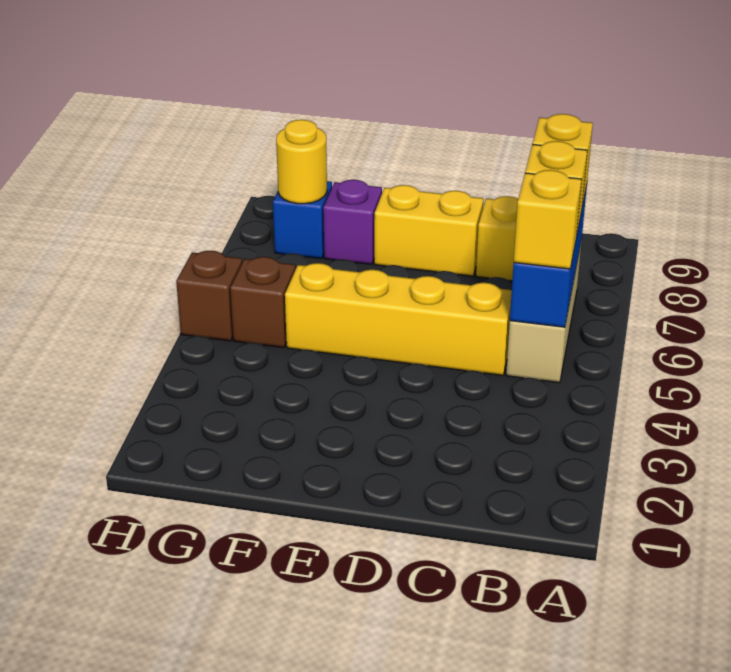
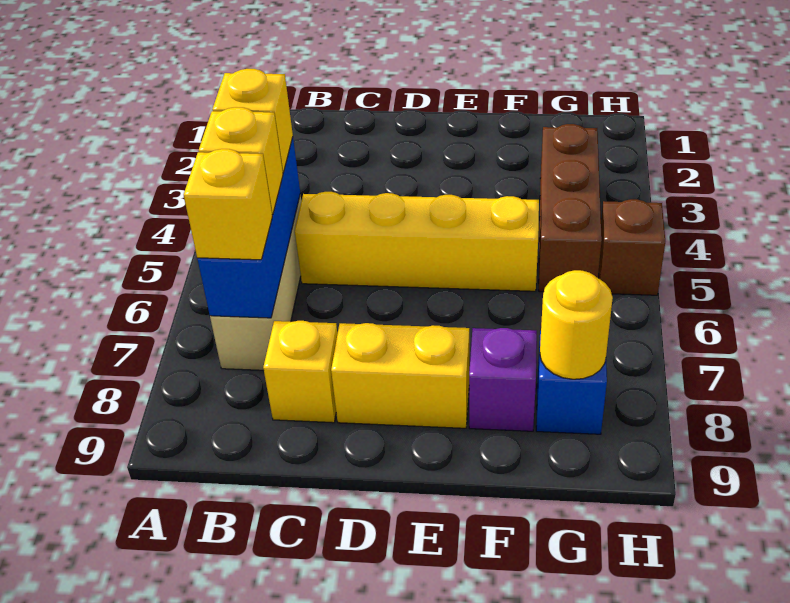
brown 1x1 brick [230,257,295,348] -> brown 1x3 brick [539,124,602,292]

